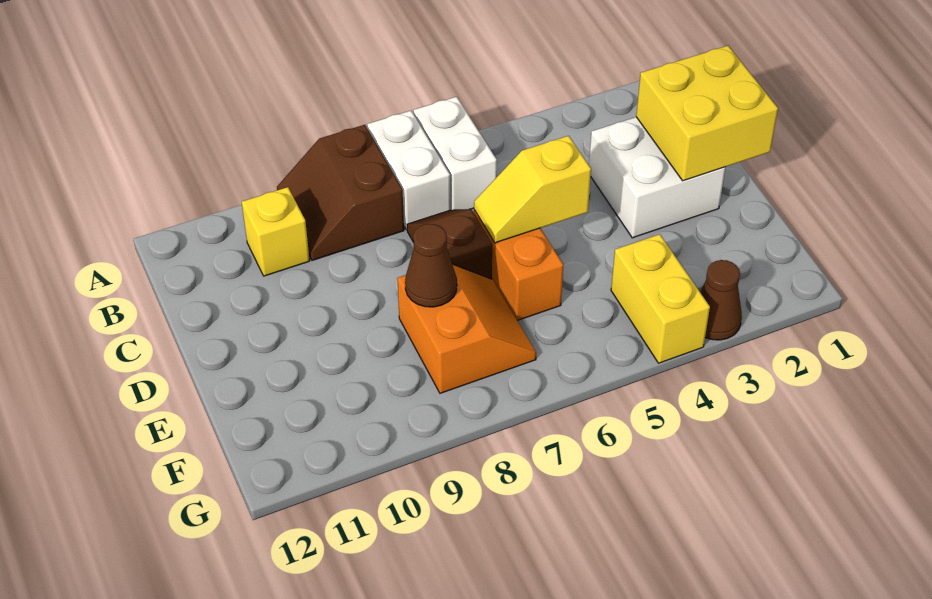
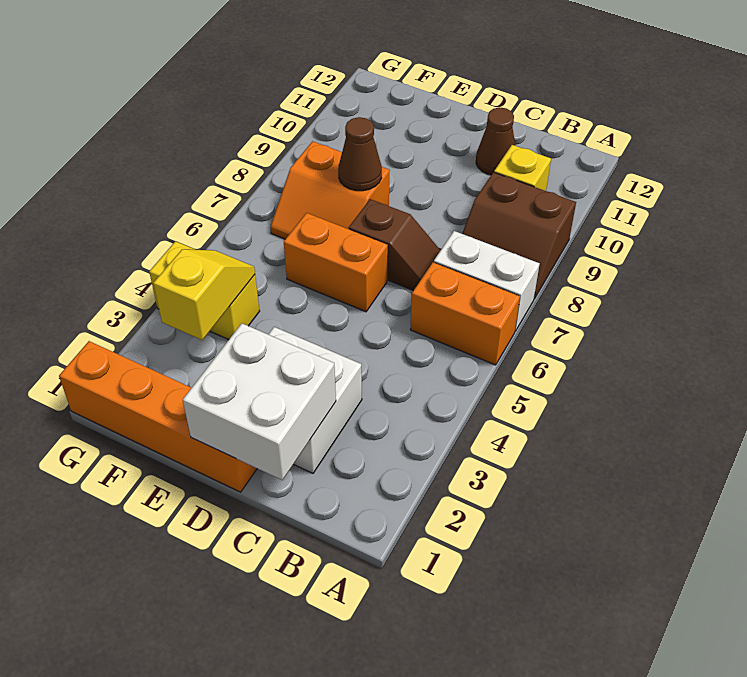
white 1x2 brick [413,97,497,210] -> orange 1x2 brick [410,262,520,365]
brown 2x2 slope [277,125,404,260] -> brown 2x2 slope turned to [462,172,576,299]
yellow 2x2 brick [636,46,778,181] -> white 2x2 brick [183,324,336,480]
none -> orange 1x4 brick [59,341,257,492]
yellow 1x2 slope [474,136,591,243] -> yellow 1x2 slope moved to [153,249,255,340]
brown 1x1 cone [700,260,742,340] -> brown 1x1 cone moved to [476,107,515,175]

